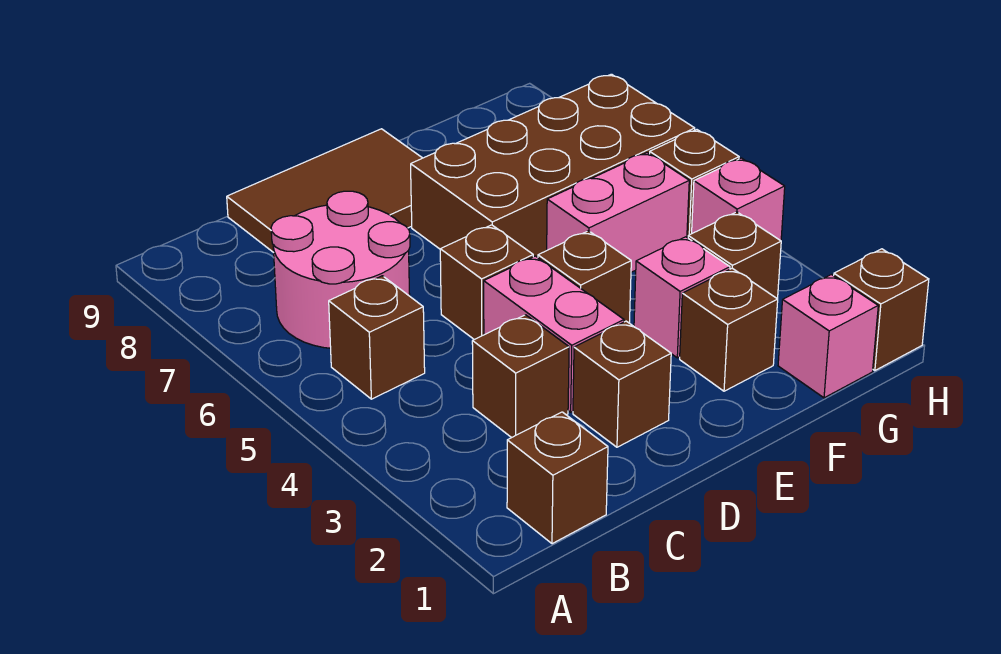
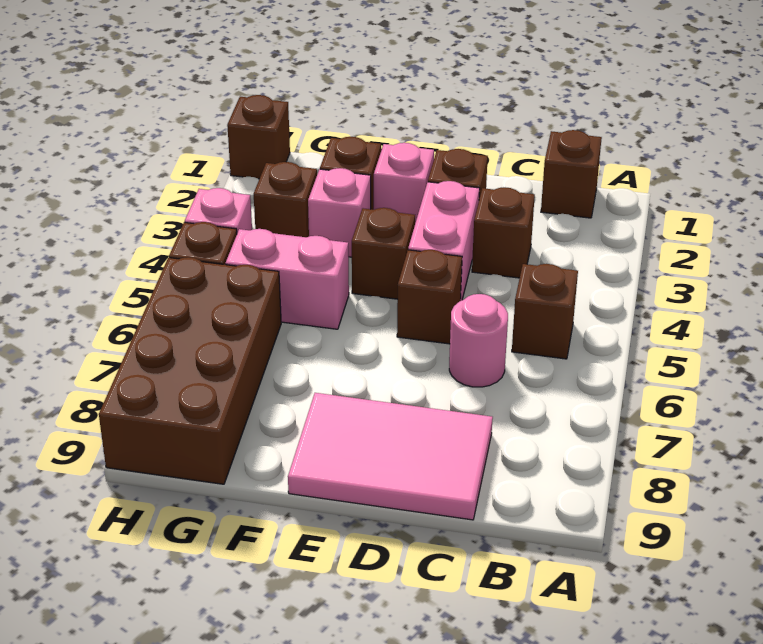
pink 2x2 round brick [271,191,410,348] -> pink 1x1 round brick [449,294,508,387]
brown 2x3 tile [227,129,422,253] -> pink 2x3 tile [288,393,493,520]
brown 2x4 brick [411,74,695,258] -> brown 2x4 brick turned to [99,257,281,484]
pink 1x1 brick [778,275,878,398] -> pink 1x1 brick moved to [374,143,434,223]

